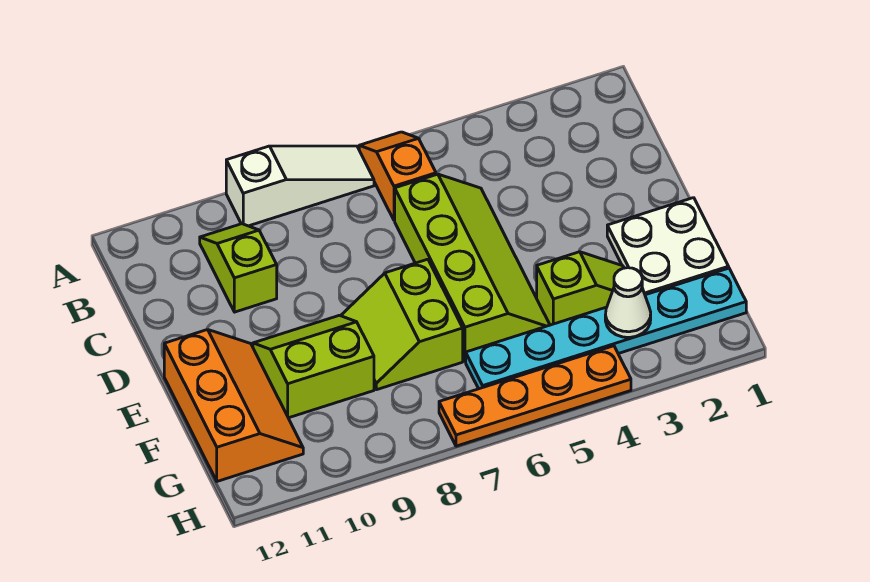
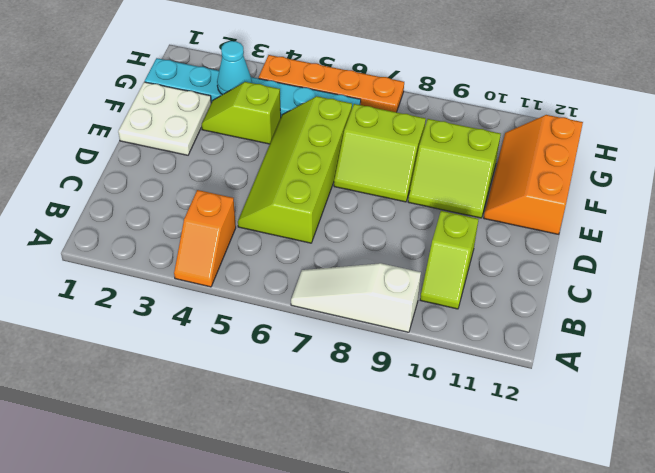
orange 1x2 slope [359,132,436,220] -> orange 1x2 slope moved to [174,190,236,287]
lime 2x2 slope [342,259,463,390] -> lime 2x2 slope turned to [334,104,426,202]
white 1x1 cone [605,268,651,337] -> cyan 1x1 cone [217,41,252,95]

